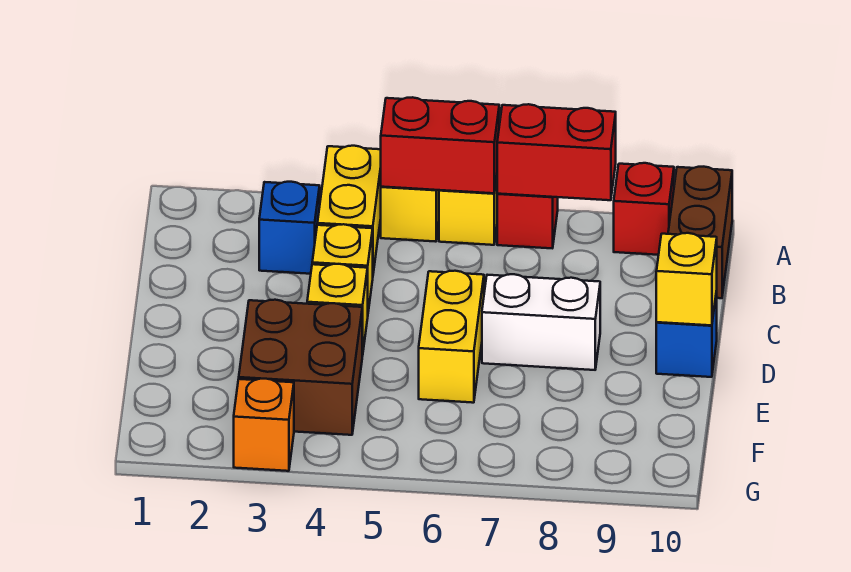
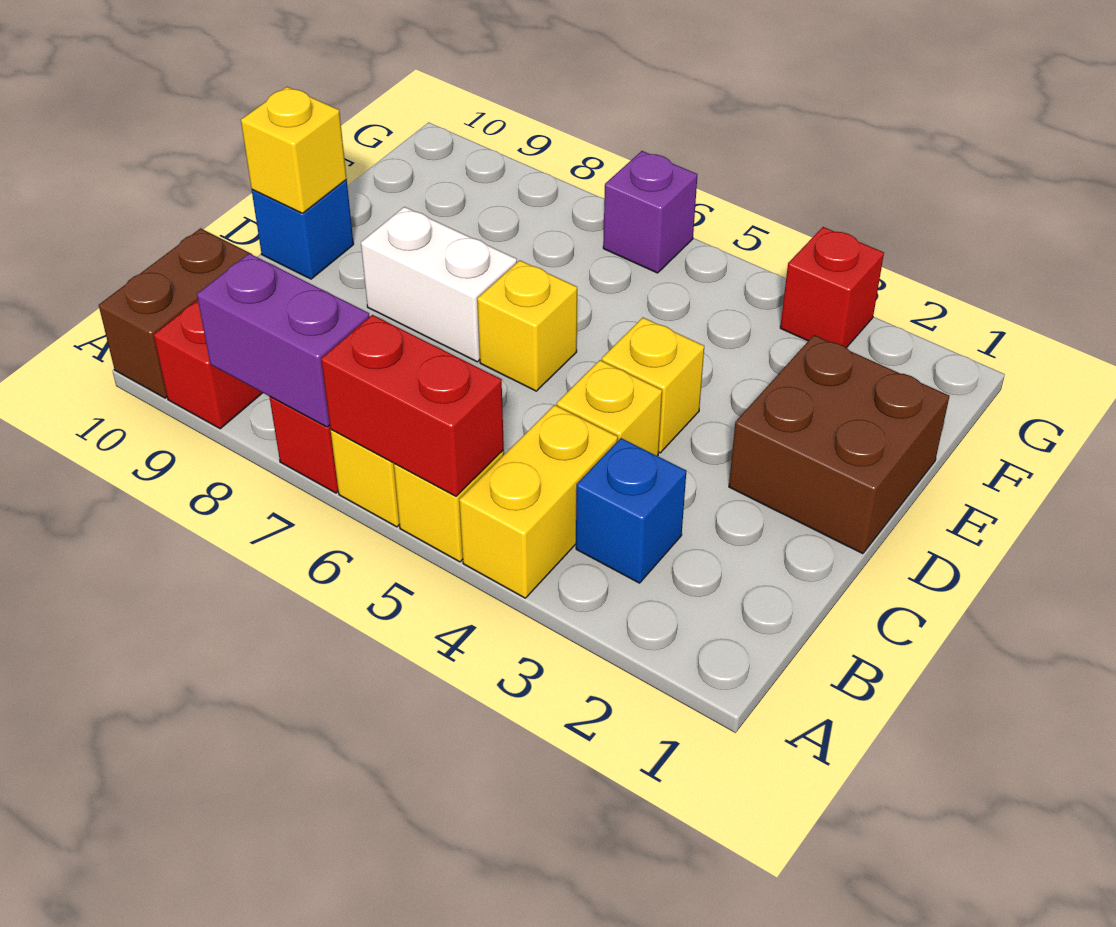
red 1x2 brick [497,104,616,200] -> purple 1x2 brick [197,253,370,427]
yellow 1x2 brick [419,271,484,403] -> yellow 1x1 brick [477,260,577,391]
brown 2x2 brick [239,300,362,435] -> brown 2x2 brick moved to [729,335,949,554]
orange 1x1 brick [234,379,294,471] -> red 1x1 brick [780,227,884,348]
none -> purple 1x1 brick [603,151,697,273]

